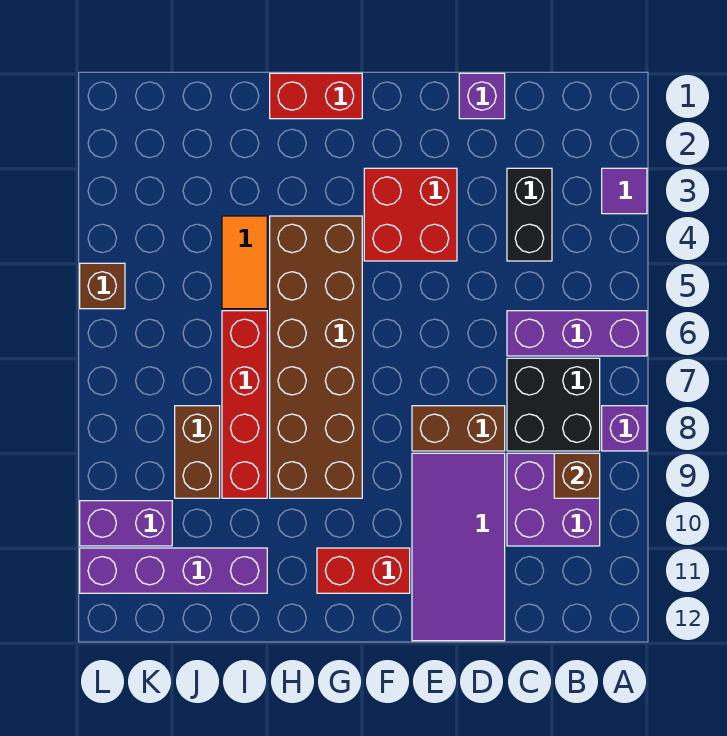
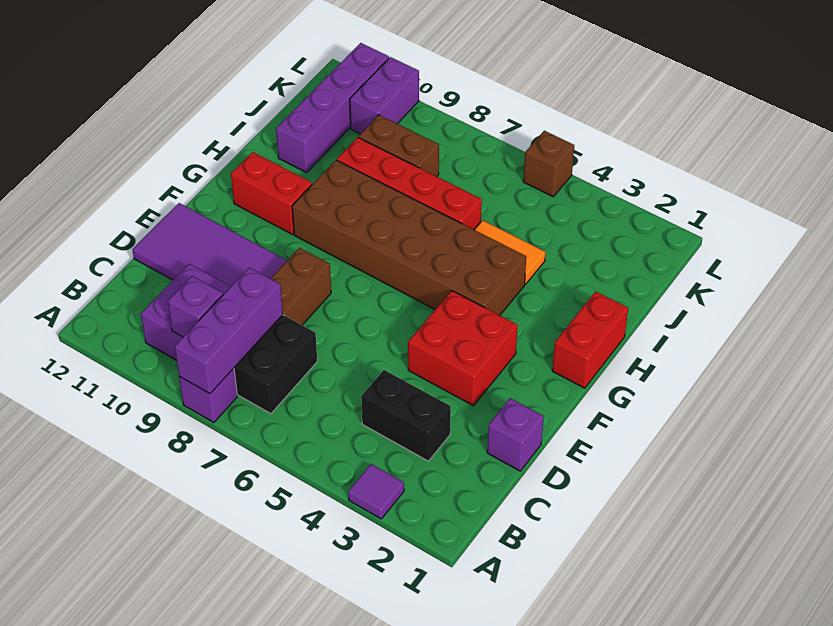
purple 1x3 brick [507,311,647,356] -> purple 1x3 brick moved to [174,267,283,394]
brown 1x1 brick [554,453,600,498] -> purple 1x1 brick [168,276,223,337]
red 1x2 brick [317,548,410,593] -> red 1x2 brick turned to [231,152,312,234]

